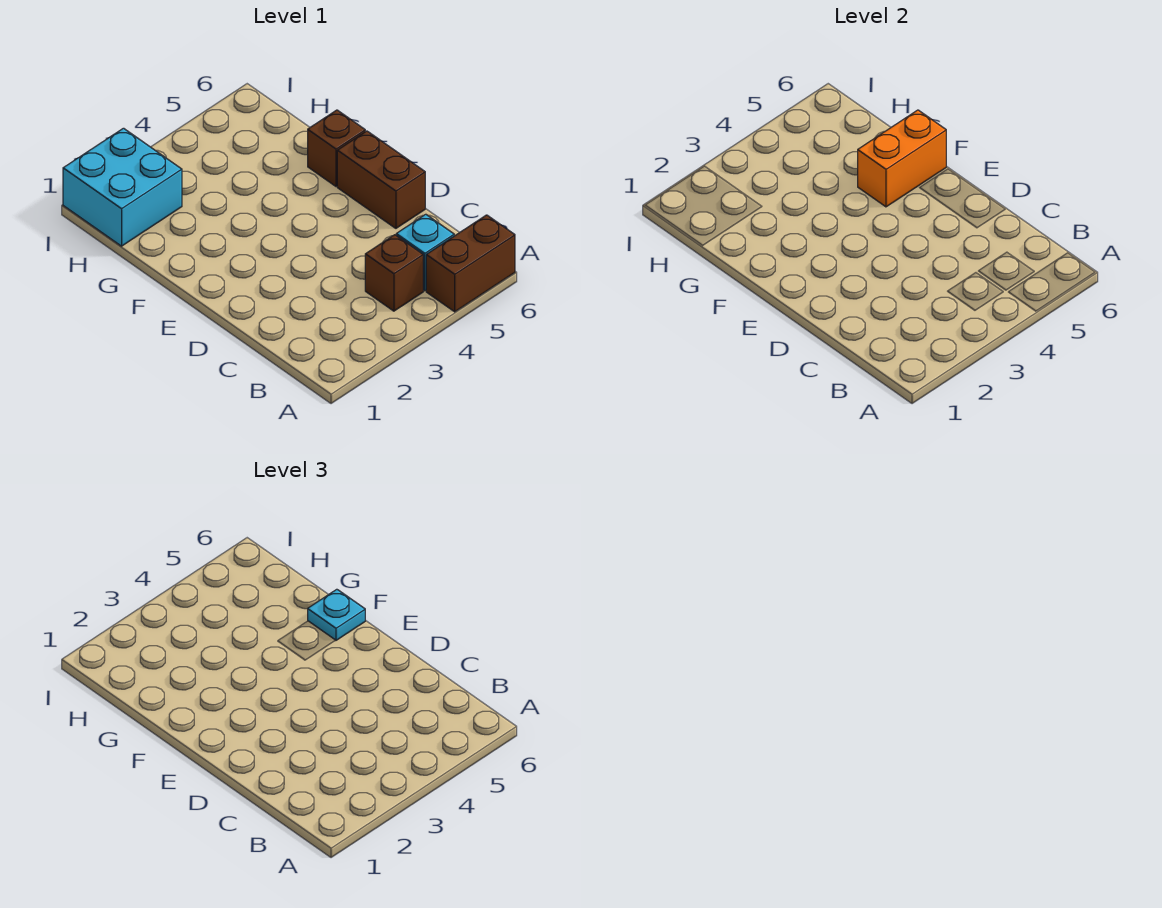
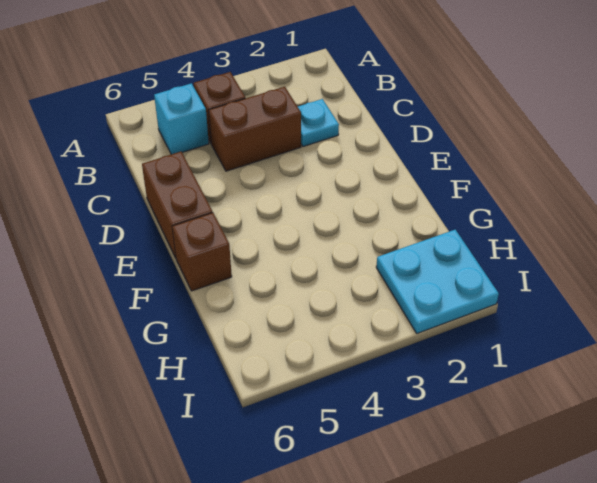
brown 1x2 brick [426,215,515,312] -> brown 1x2 brick moved to [209,87,301,171]
orange 1x2 brick [858,110,946,207] -> none
cyan 1x1 plate [308,589,365,640] -> cyan 1x1 plate moved to [298,99,339,147]
cyan 2x2 brick [63,128,182,246] -> cyan 2x2 plate [376,230,499,333]

